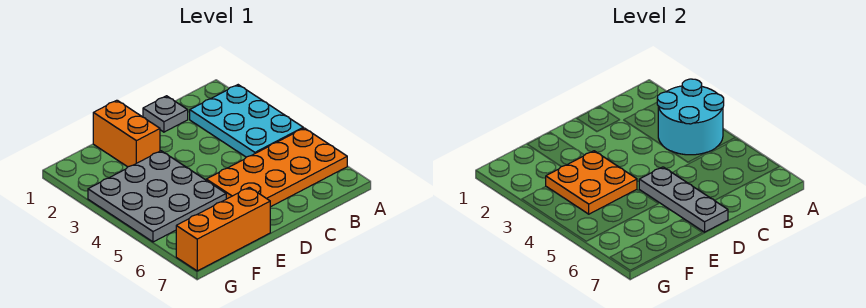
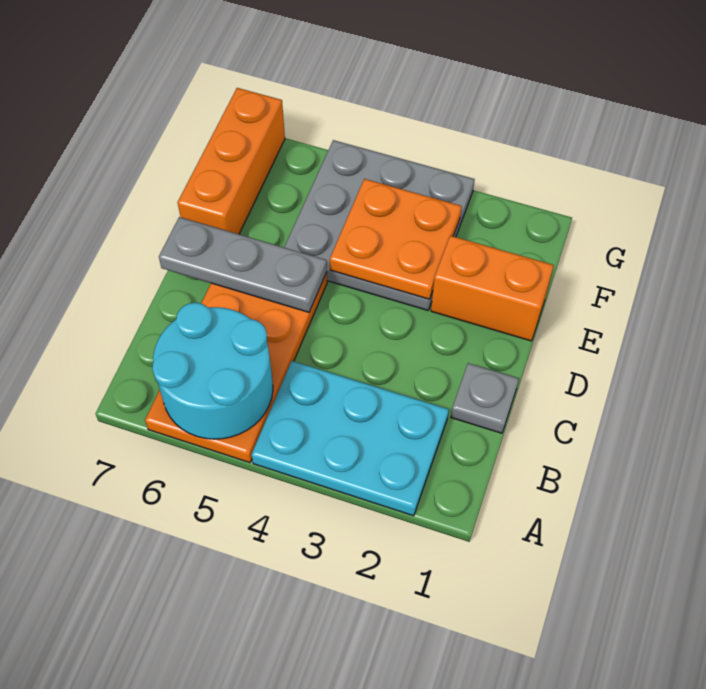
cyan 2x2 round brick [657,79,724,155] -> cyan 2x2 round brick moved to [152,303,273,439]

